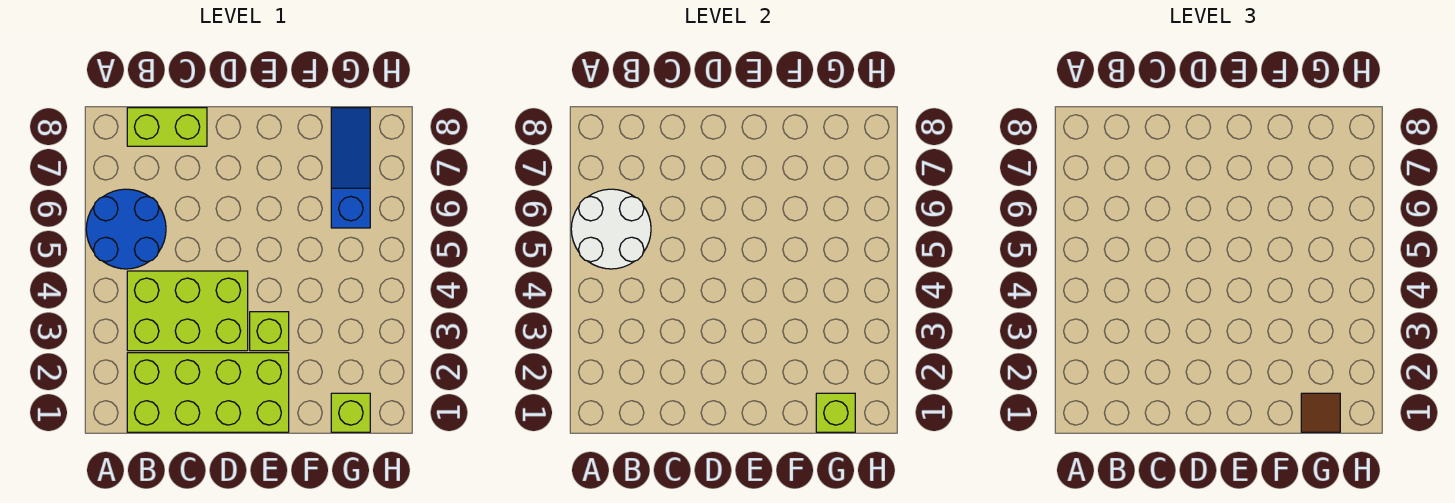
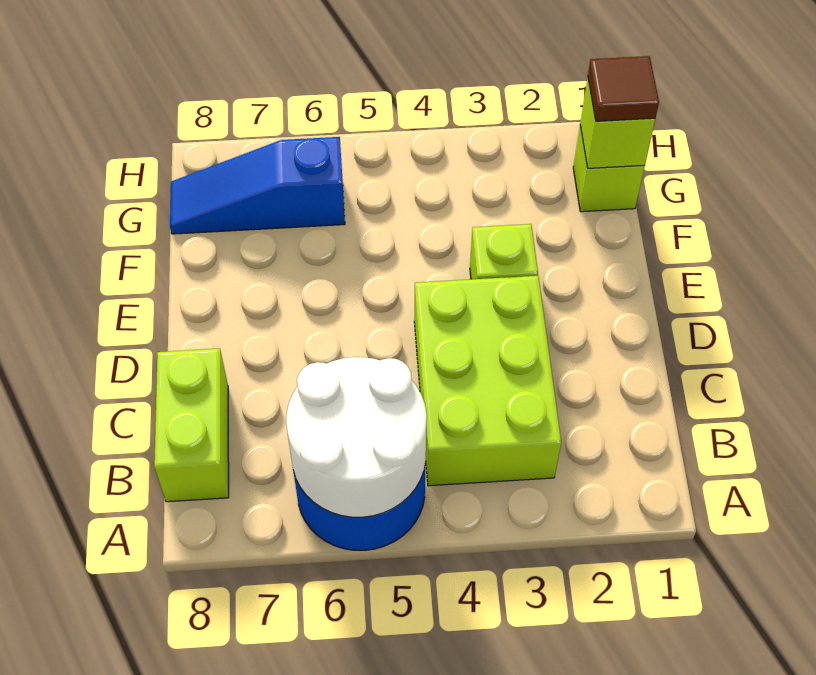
lime 2x4 brick [127,353,289,432] -> none

